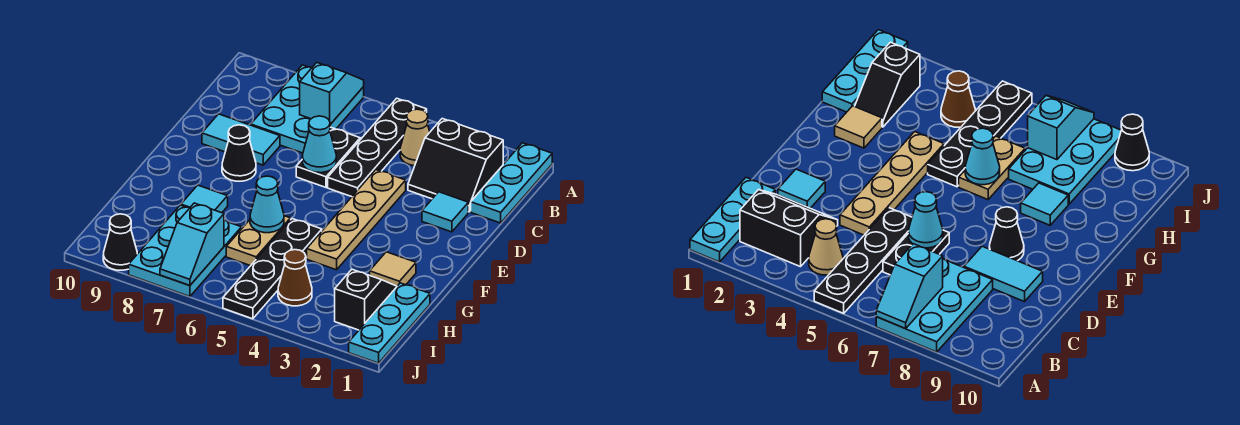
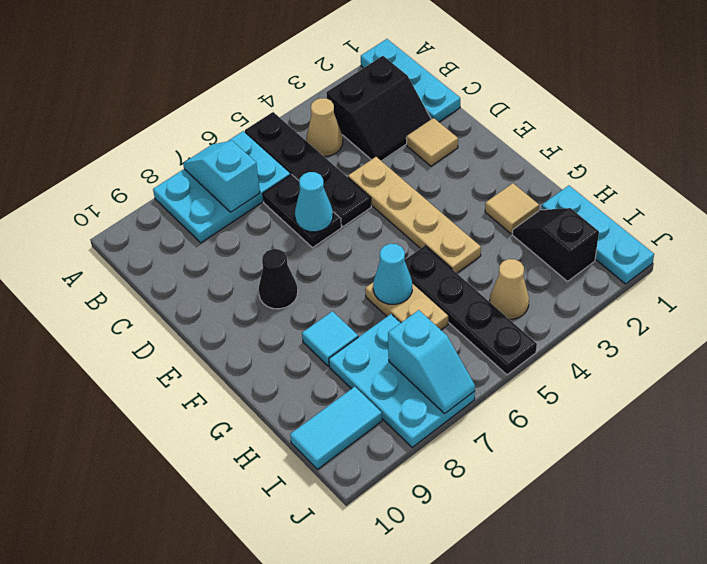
cyan 2x3 plate [251,65,364,153] -> cyan 2x3 plate turned to [153,131,291,243]
cyan 1x1 tile [422,192,468,232] -> tan 1x1 tile [406,118,458,166]
cyan 1x2 tile [202,114,280,165] -> cyan 1x2 tile moved to [290,387,382,469]
brown 1x1 cone [278,250,312,306] -> tan 1x1 cone [490,259,529,319]
black 1x1 cone [103,214,137,270] -> none

